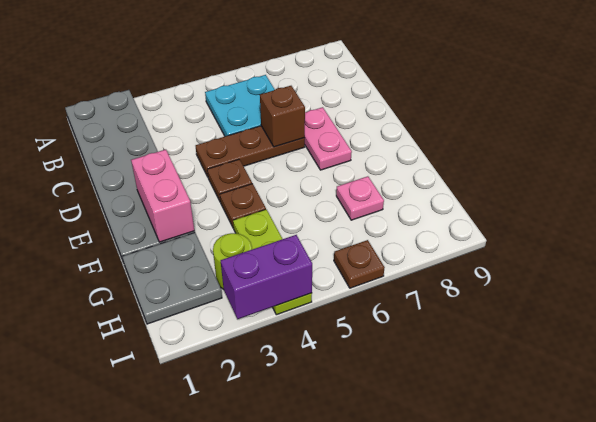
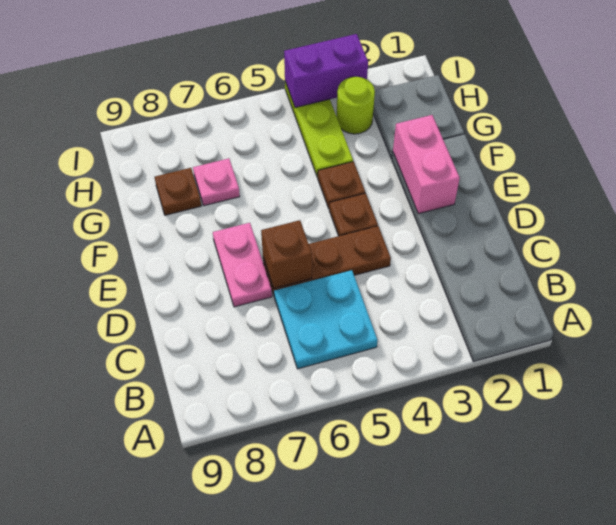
brown 1x1 plate [334,240,385,288] -> brown 1x1 plate moved to [155,168,201,215]

